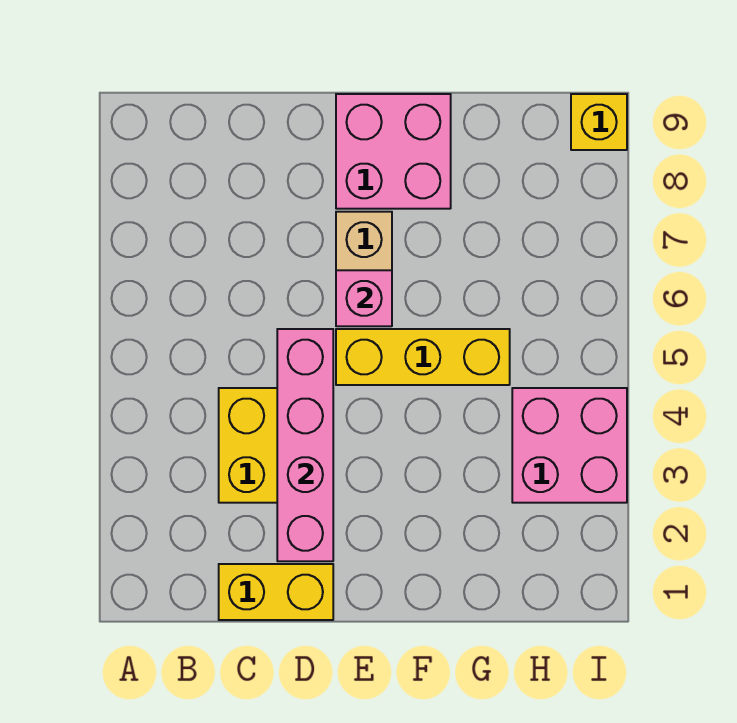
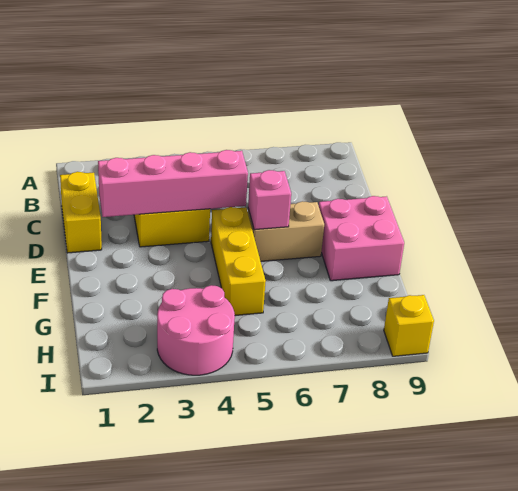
pink 2x2 brick [512,388,627,503] -> pink 2x2 round brick [157,285,235,375]

